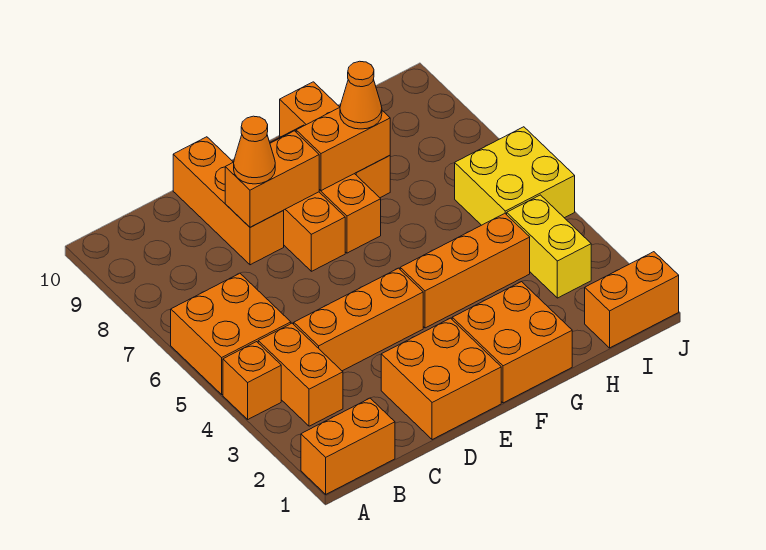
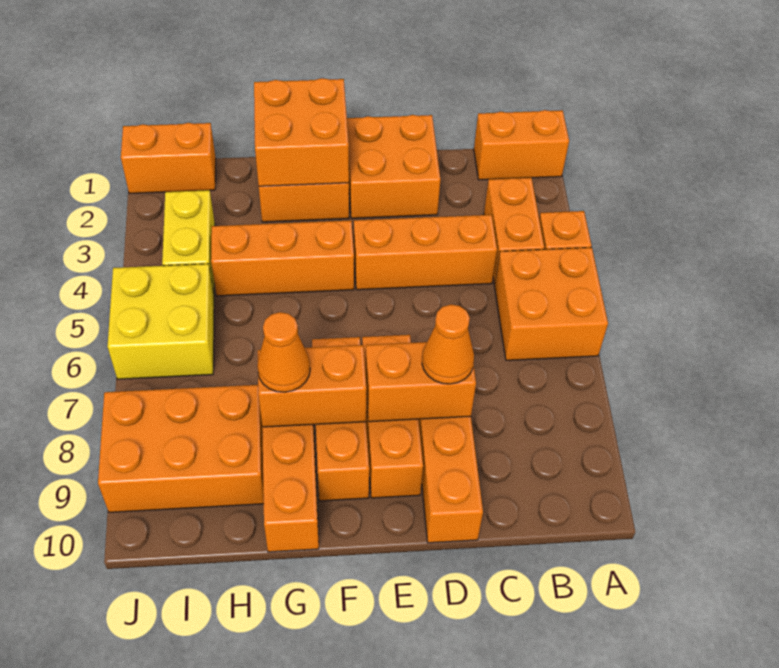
none -> orange 2x2 brick [254,78,349,186]
none -> orange 2x3 brick [98,385,264,512]

